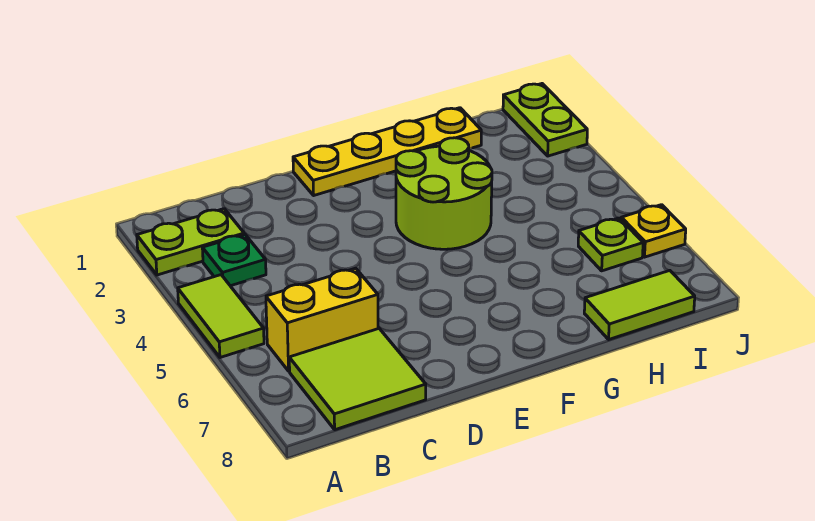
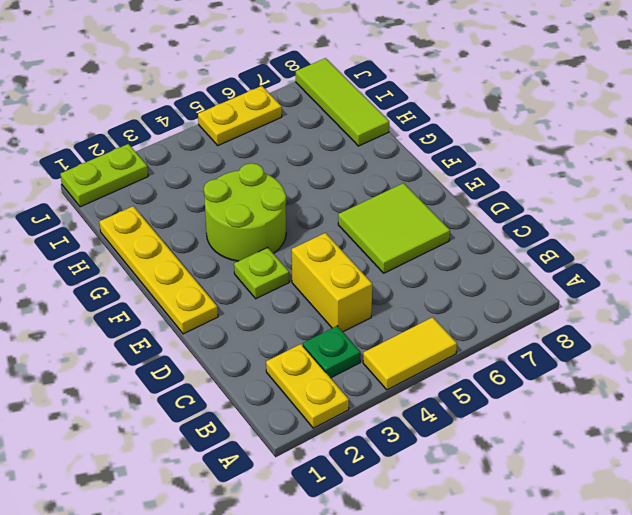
lime 1x2 plate [137,209,244,275] -> yellow 1x2 plate [266,344,349,428]
lime 1x2 tile [178,275,264,358] -> yellow 1x2 tile [363,317,457,390]
yellow 1x2 brick [266,268,378,371] -> yellow 1x2 brick moved to [292,233,372,332]
lime 2x2 tile [289,329,426,430] -> lime 2x2 tile moved to [338,183,450,273]
lime 1x2 tile [584,271,695,339] -> lime 1x3 tile [296,58,389,146]
lime 1x1 plate [578,218,643,271] -> lime 1x1 plate moved to [234,247,289,299]
yellow 1x1 plate [621,205,686,257] -> yellow 1x2 plate [198,86,282,145]

